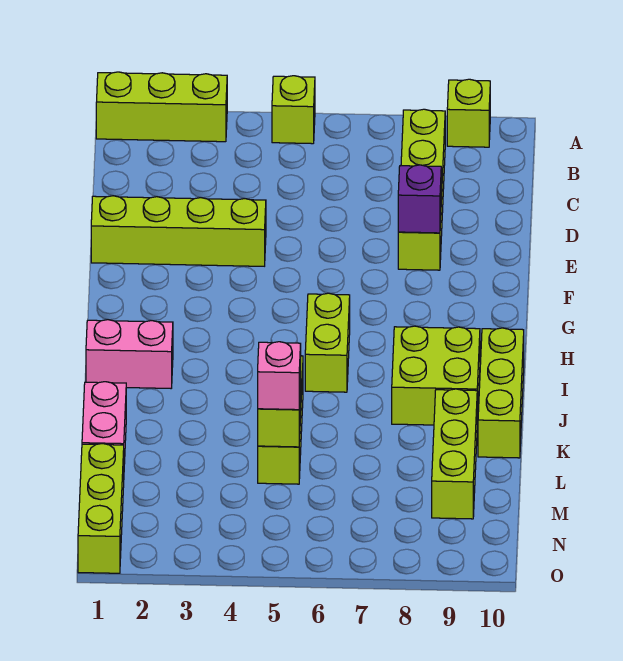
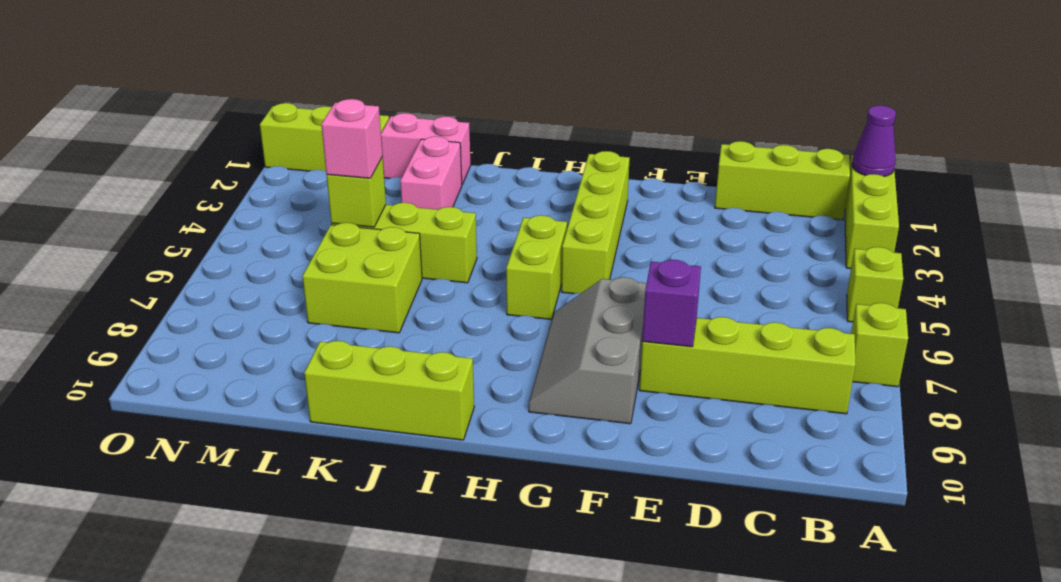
none -> purple 1x1 cone [852,106,896,176]
lime 1x1 brick [447,79,490,147] -> lime 1x1 brick moved to [851,303,908,387]
lime 1x4 brick [91,196,266,266] -> lime 1x4 brick moved to [562,151,630,294]
none -> grey 2x3 slope [529,277,647,424]
lime 1x2 brick [305,293,350,392] -> lime 1x2 brick turned to [506,215,567,319]
pink 1x2 brick [86,320,173,388] -> pink 1x2 brick moved to [400,136,462,210]
lime 2x2 brick [392,326,480,425] -> lime 2x2 brick moved to [302,223,422,333]
lime 1x3 brick [432,389,477,519] -> lime 1x3 brick moved to [715,141,850,220]

